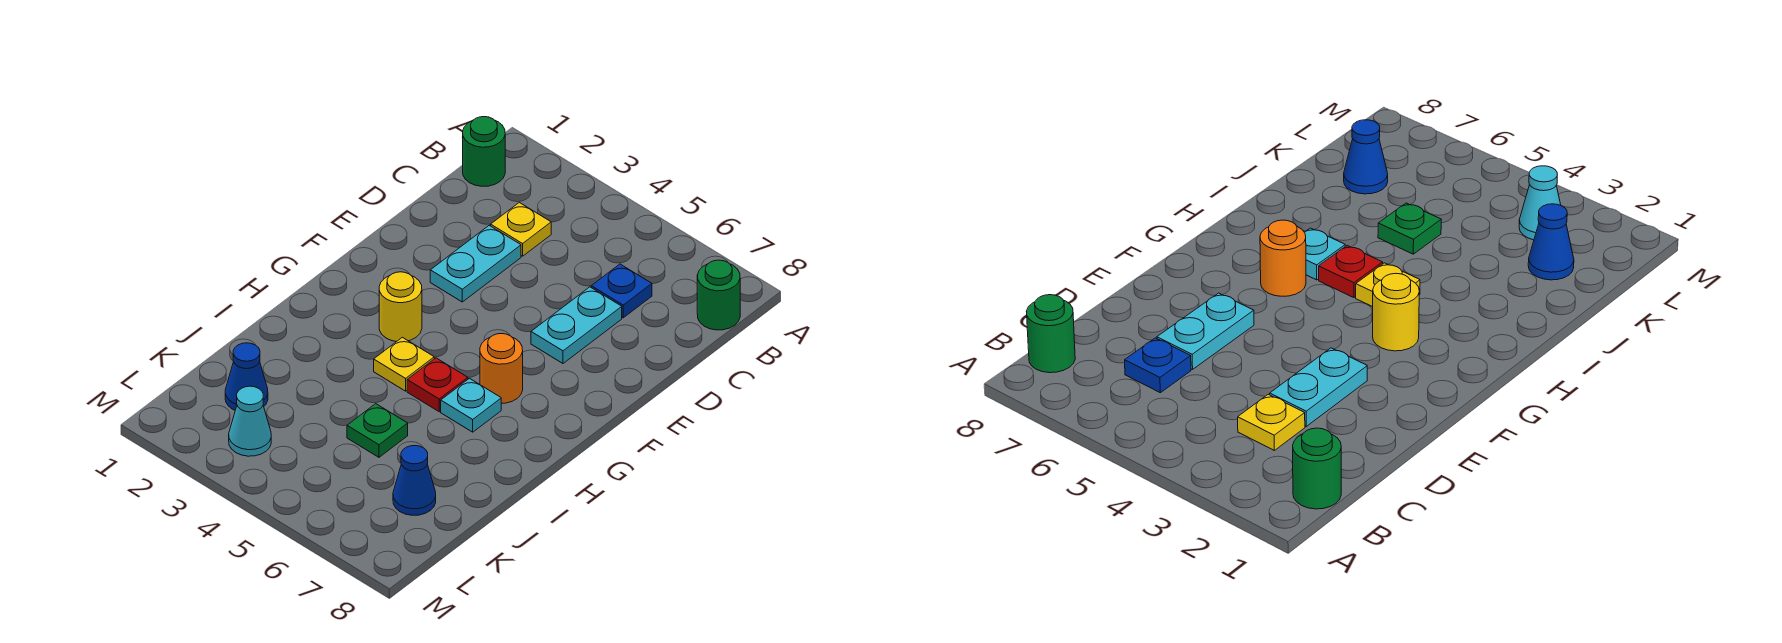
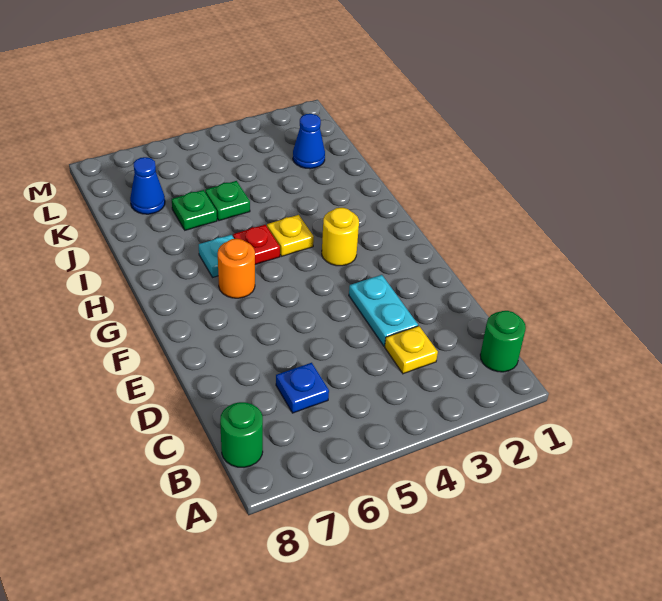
cyan 1x2 plate [531,287,622,363] -> none
none -> green 1x1 plate [172,190,217,230]
cyan 1x1 cone [229,386,271,456] -> none

